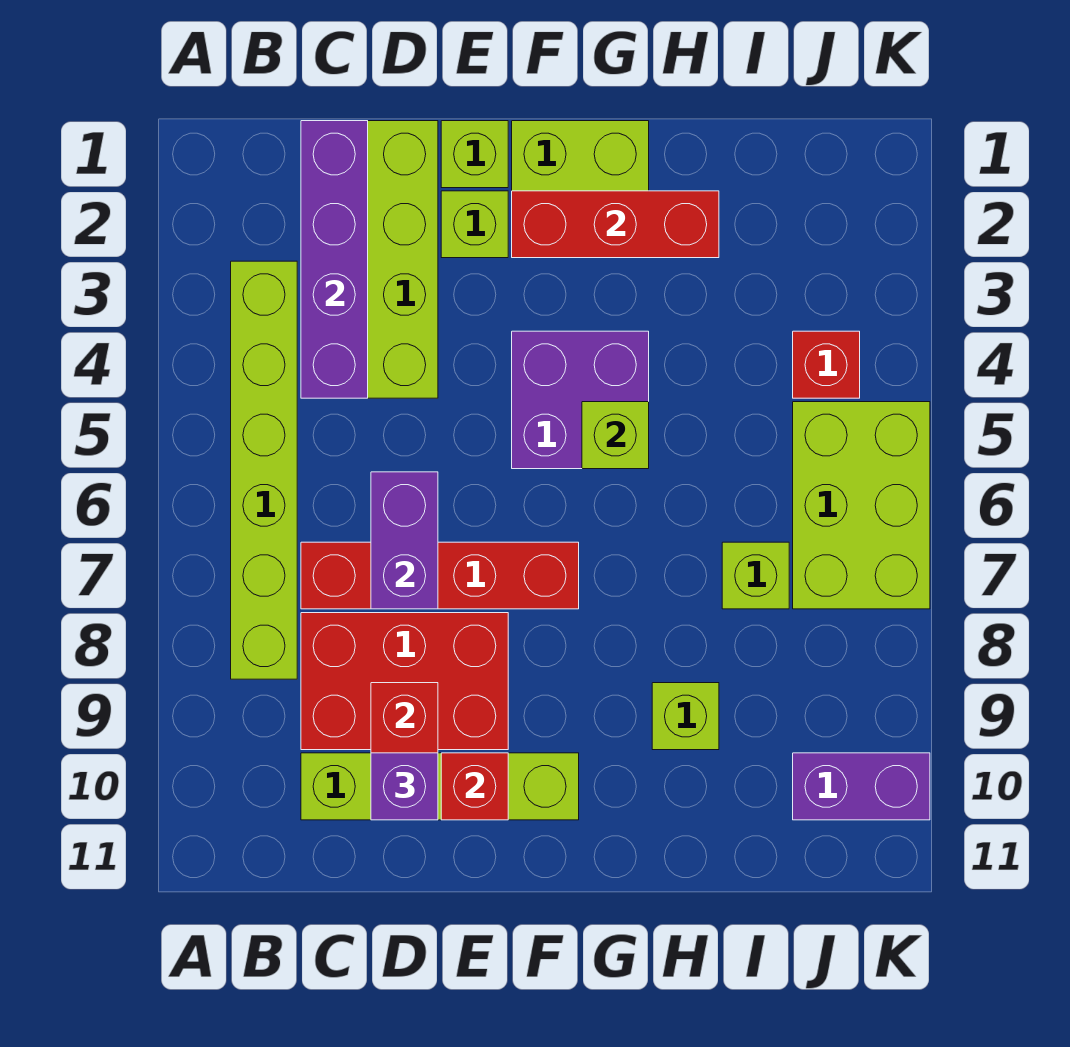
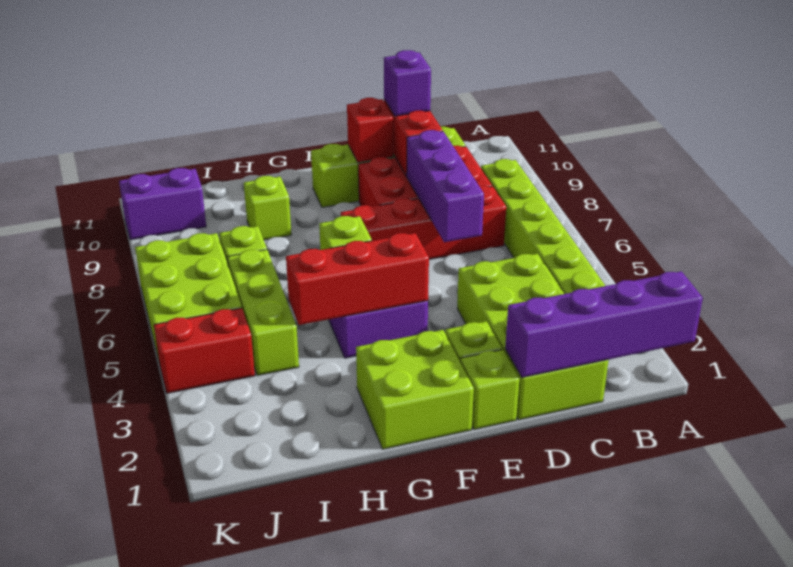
purple 1x4 brick [301,121,368,398] -> purple 1x4 brick turned to [505,271,703,377]
purple 1x2 brick [371,472,438,609] -> purple 1x3 brick [407,130,484,242]
red 1x3 brick [512,191,719,258] -> red 1x3 brick moved to [286,233,429,325]
none -> lime 1x3 brick [227,250,299,376]
red 1x1 brick [793,331,860,398] -> red 1x2 brick [154,308,255,393]

